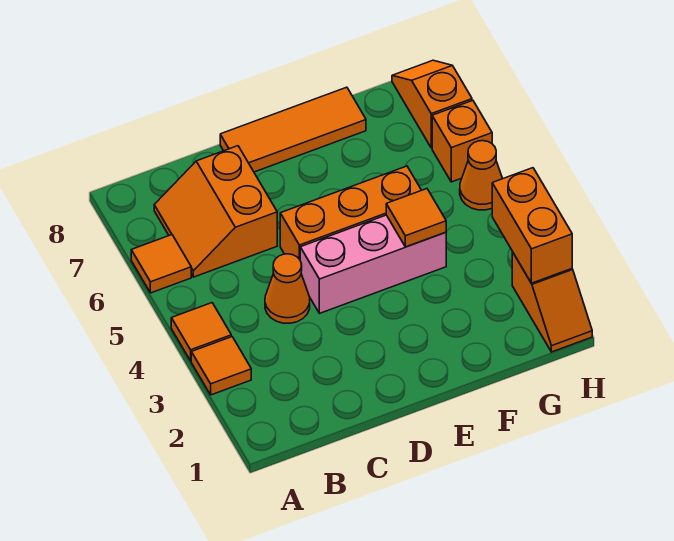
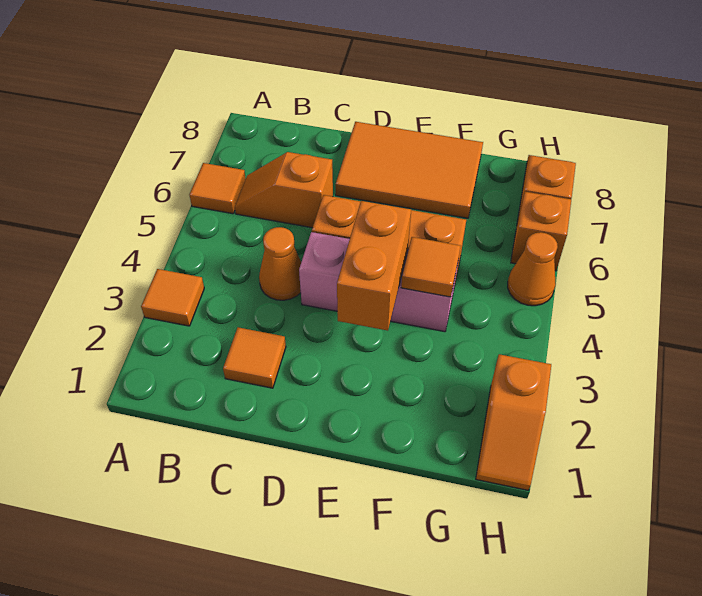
orange 1x1 tile [171,303,231,361] -> orange 1x1 tile moved to [223,327,286,388]
orange 2x2 slope [154,146,277,277] -> orange 1x2 slope [235,152,333,228]
orange 1x3 tile [220,87,366,172] -> orange 2x3 tile [336,122,483,218]
orange 1x2 brick [492,168,572,283] -> orange 1x2 brick moved to [337,201,411,331]

